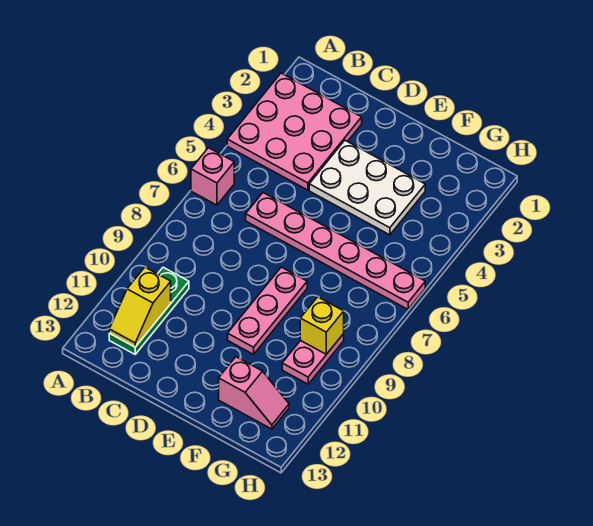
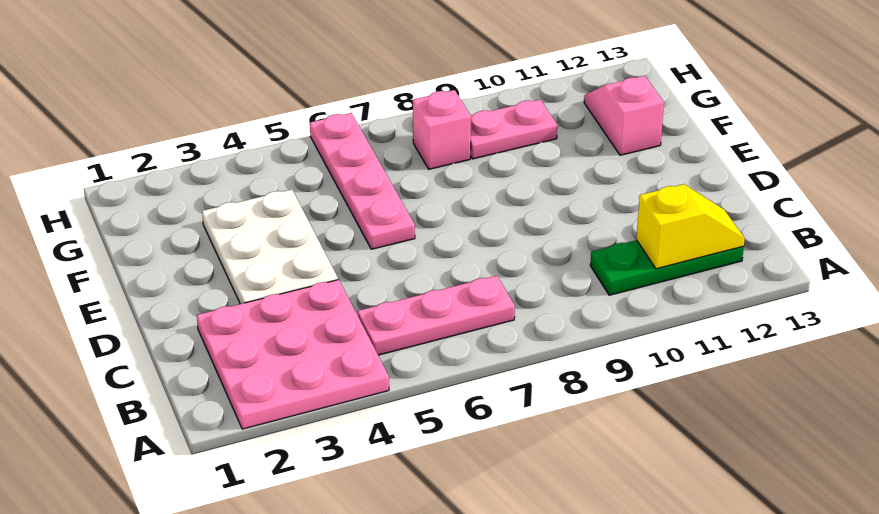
pink 1x1 brick [191,148,234,205] -> pink 1x1 brick moved to [413,90,471,169]
pink 1x6 plate [246,193,425,309] -> pink 1x4 plate [310,113,415,249]
pink 1x3 plate [228,267,307,354] -> pink 1x3 plate moved to [358,276,515,355]
yellow 1x1 brick [300,297,344,354] -> none

